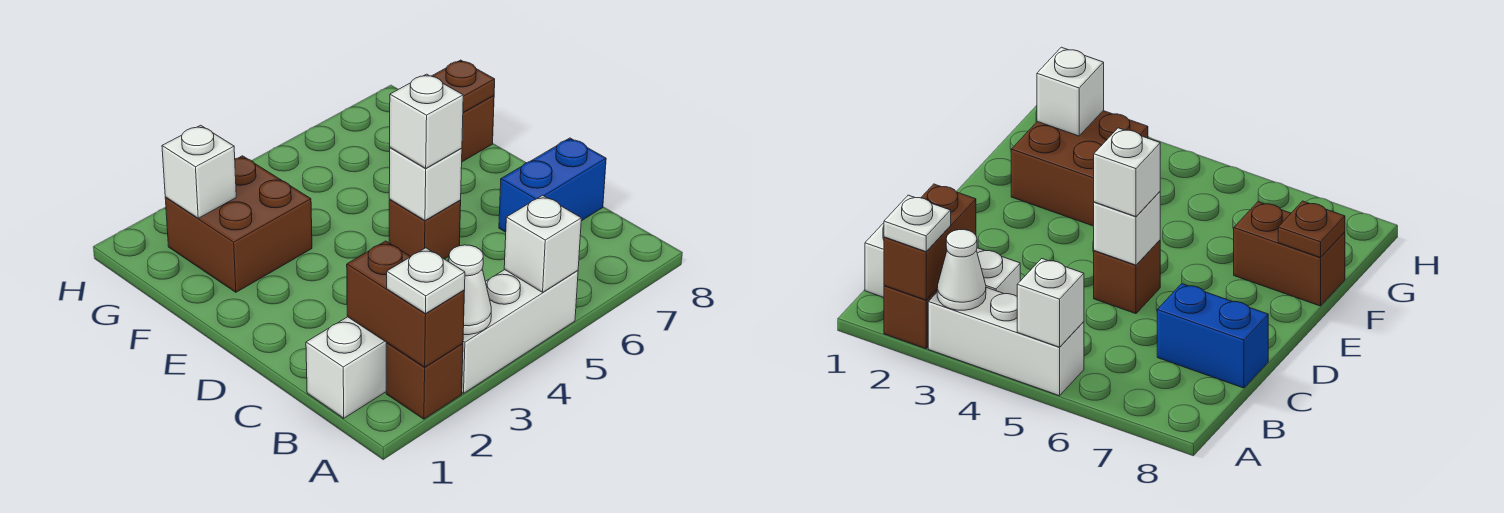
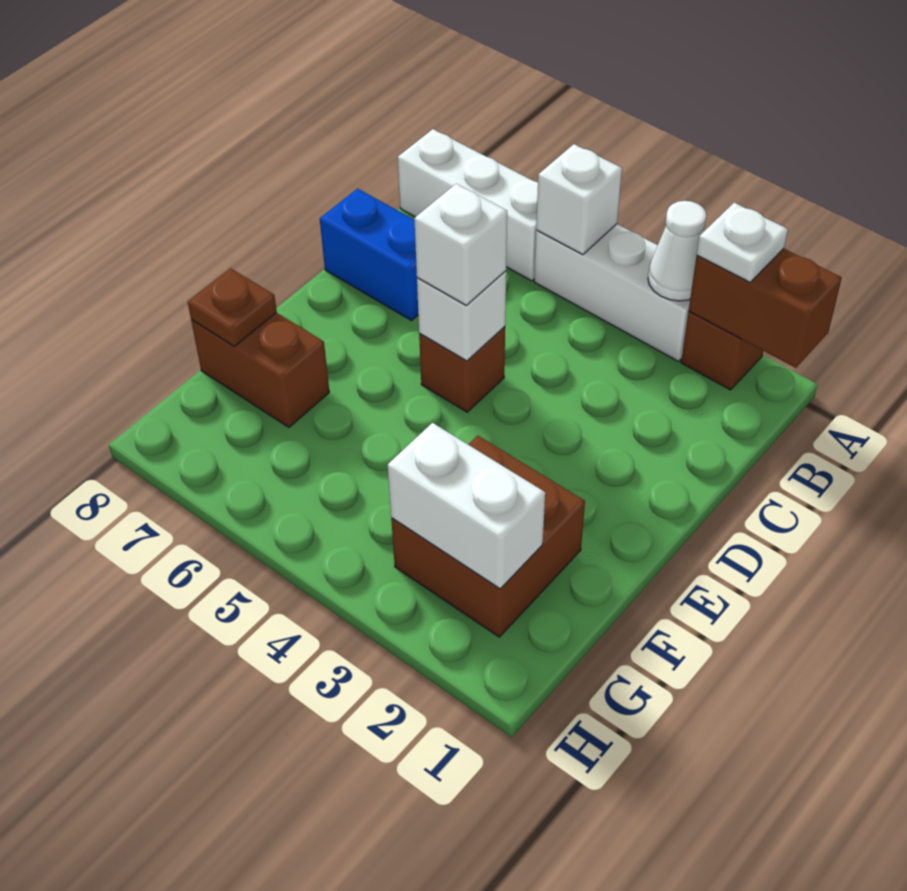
brown 1x2 brick [347,241,465,367] -> brown 1x2 brick turned to [689,249,842,368]
white 1x3 brick [306,317,387,418] -> white 1x3 brick moved to [398,129,538,281]
white 1x1 brick [162,125,236,218] -> white 1x2 brick [388,423,545,589]

